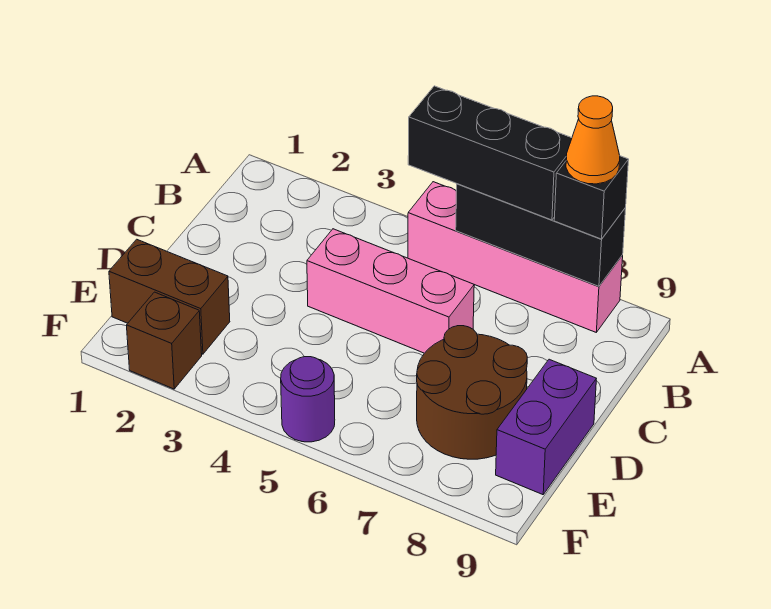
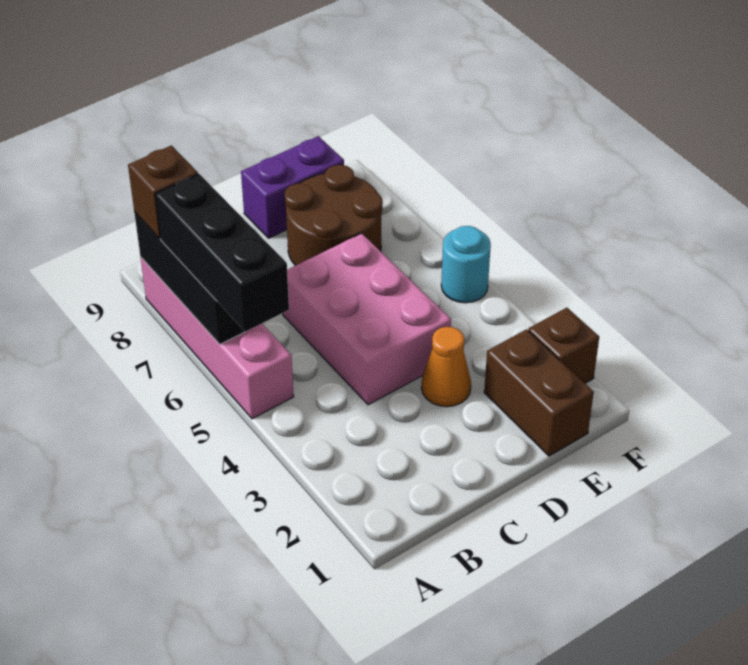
black 1x1 brick [554,156,629,239] -> brown 1x1 brick [128,145,198,238]
orange 1x1 cone [566,96,620,184] -> orange 1x1 cone moved to [421,327,471,407]
pink 1x3 brick [307,229,474,353] -> pink 2x3 brick [283,233,451,405]
purple 1x1 round brick [281,357,335,442] -> cyan 1x1 round brick [441,226,491,303]

